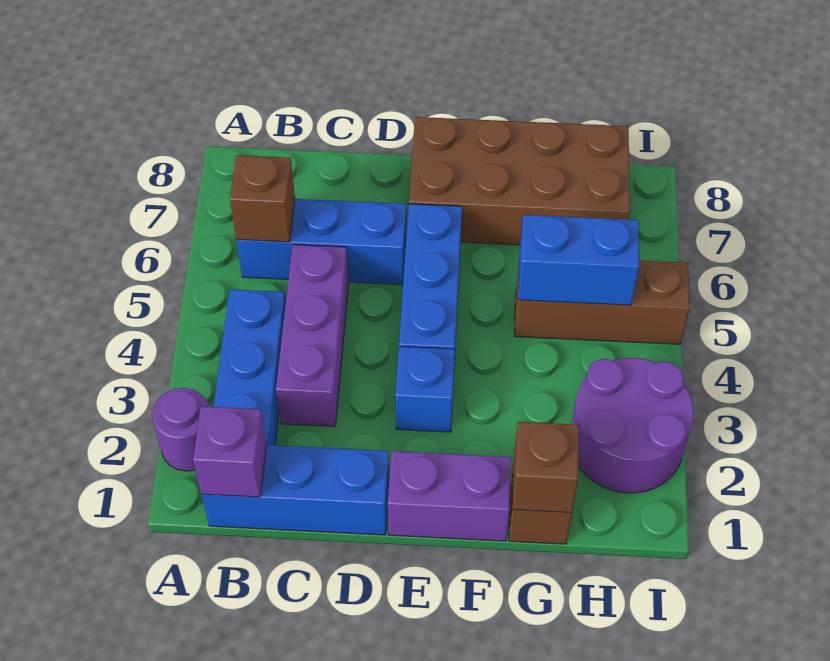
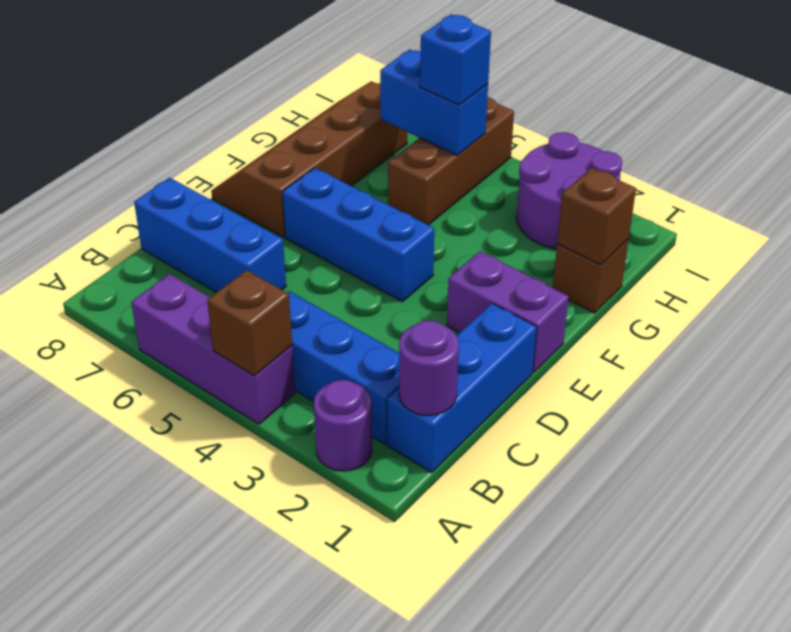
purple 1x1 brick [193,406,266,497] -> purple 1x1 round brick [399,321,459,416]
blue 1x3 brick [236,199,406,285] -> blue 1x3 brick turned to [134,178,286,292]
brown 1x1 brick [230,155,295,242] -> brown 1x1 brick moved to [207,270,292,376]
purple 1x3 brick [276,245,349,427] -> purple 1x3 brick moved to [131,274,295,424]
purple 1x2 brick [388,451,511,541] -> purple 1x2 brick turned to [447,251,569,373]
blue 1x1 brick [395,347,455,432] -> blue 1x1 brick moved to [420,14,491,105]
brown 2x4 brick [409,117,630,245] -> brown 2x4 slope [211,81,407,237]
blue 1x2 brick [518,215,639,305] -> blue 1x2 brick turned to [380,50,488,155]

